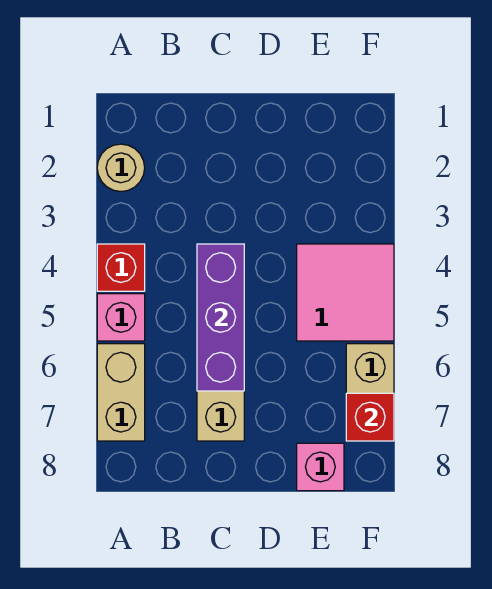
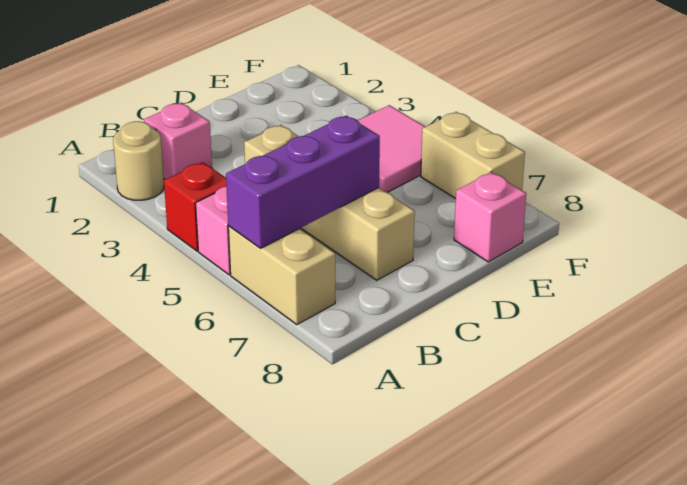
none -> pink 1x1 brick [144,103,212,179]
purple 1x3 brick [197,244,244,391] -> purple 1x3 brick turned to [226,115,380,248]
red 1x1 brick [346,393,394,441] -> none

